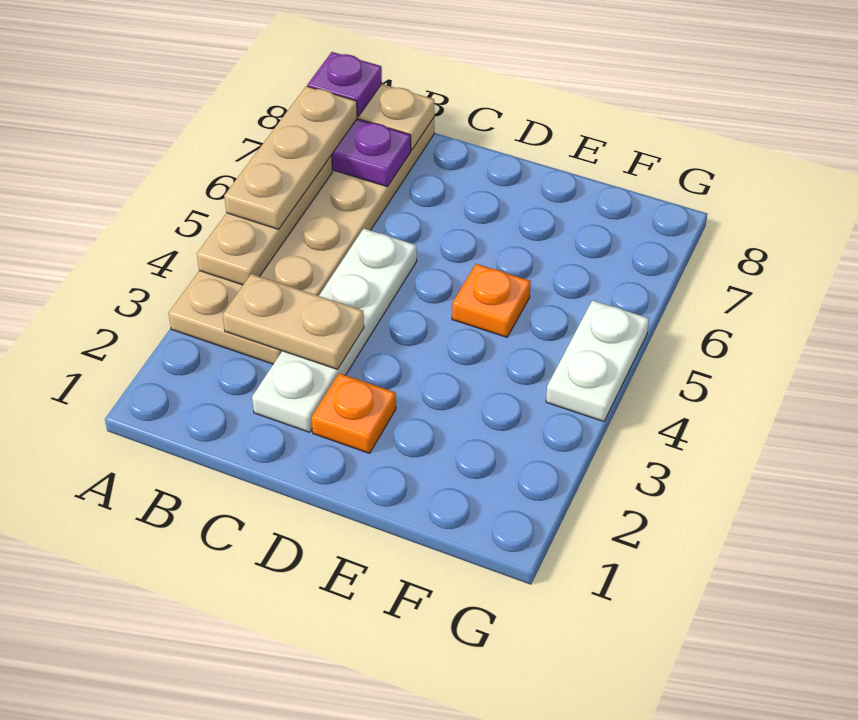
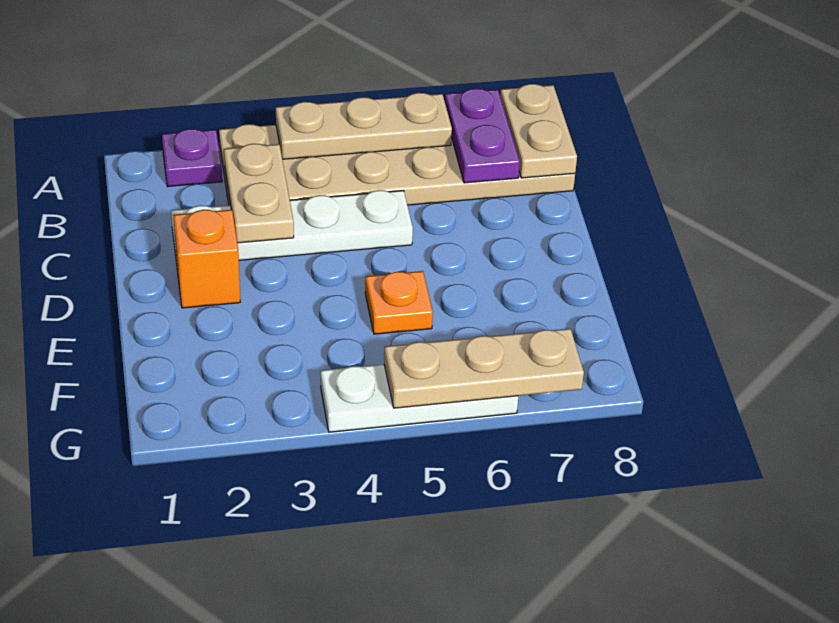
tan 1x3 plate [224,86,357,229] -> tan 1x3 plate moved to [384,329,584,408]
purple 1x1 plate [307,52,382,116] -> purple 1x1 plate moved to [162,129,222,187]
orange 1x1 plate [311,373,396,453] -> orange 1x1 brick [173,210,240,308]
white 1x2 plate [546,300,649,422] -> white 1x3 plate [321,364,518,432]

